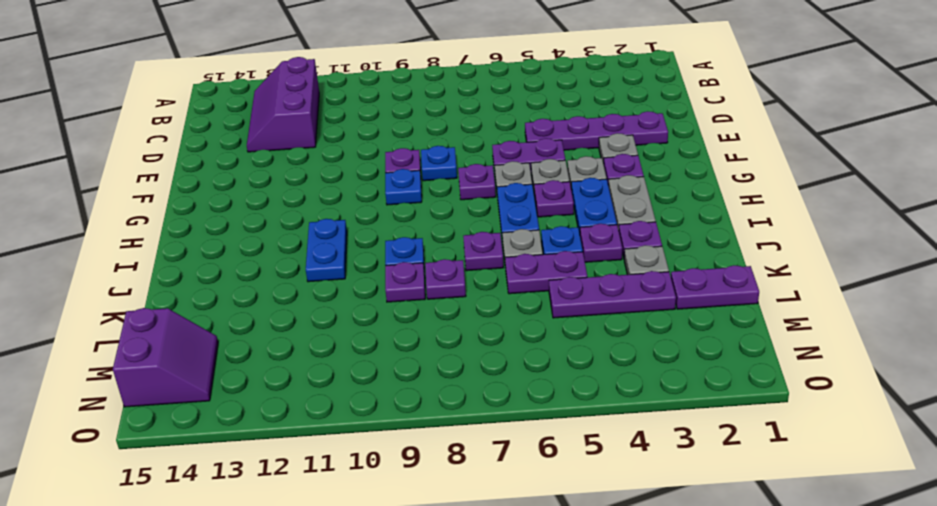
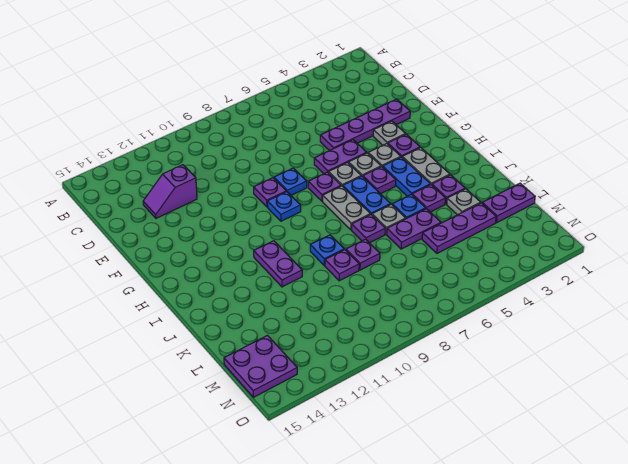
purple 2x3 slope [247,57,319,152] -> purple 1x2 slope [143,165,197,218]
none -> grey 1x2 plate [323,186,370,230]
blue 1x2 plate [306,219,347,282] -> purple 1x2 plate [254,241,302,287]
purple 2x2 slope [113,308,218,407] -> purple 2x2 plate [224,335,297,397]

